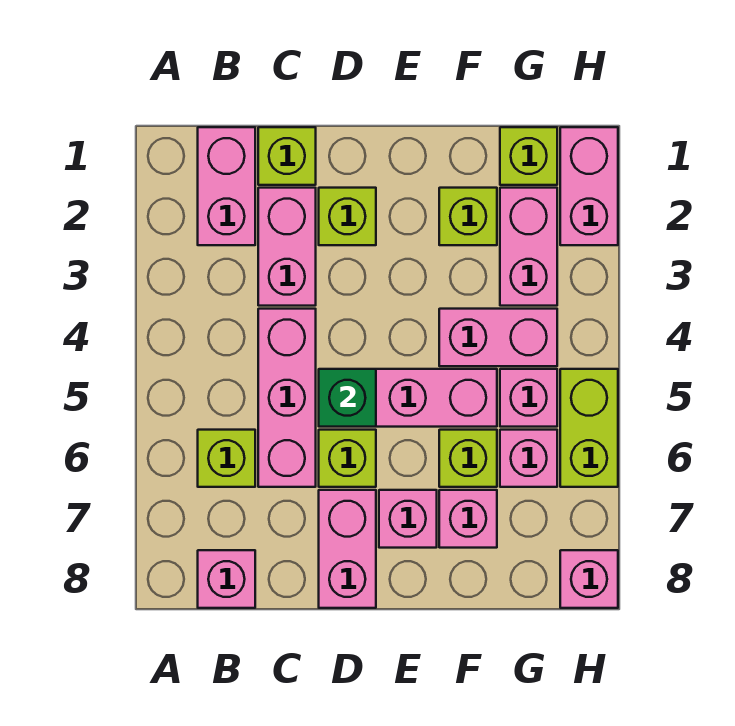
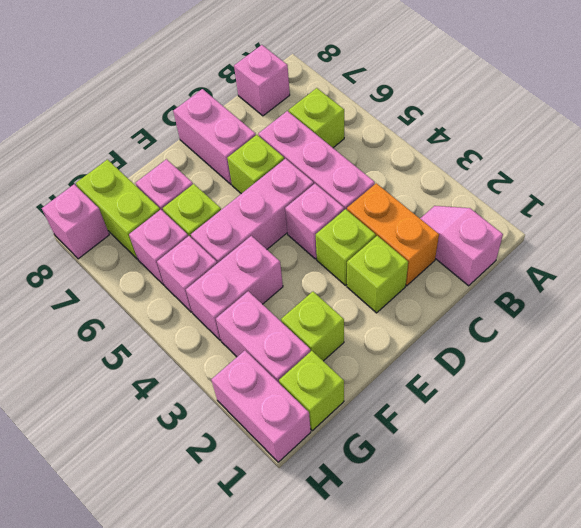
pink 1x2 brick [198,127,255,245] -> pink 1x2 slope [420,206,503,286]
lime 1x1 brick [258,127,316,185] -> lime 1x1 brick moved to [316,209,376,285]
pink 1x2 brick [258,188,316,306] -> orange 1x2 brick [347,183,439,286]
green 1x1 brick [319,369,376,427] -> none
pink 1x1 brick [379,490,437,548] -> pink 1x1 brick moved to [285,184,344,259]
lime 1x2 brick [560,369,618,487] -> lime 1x2 brick moved to [76,160,160,259]

